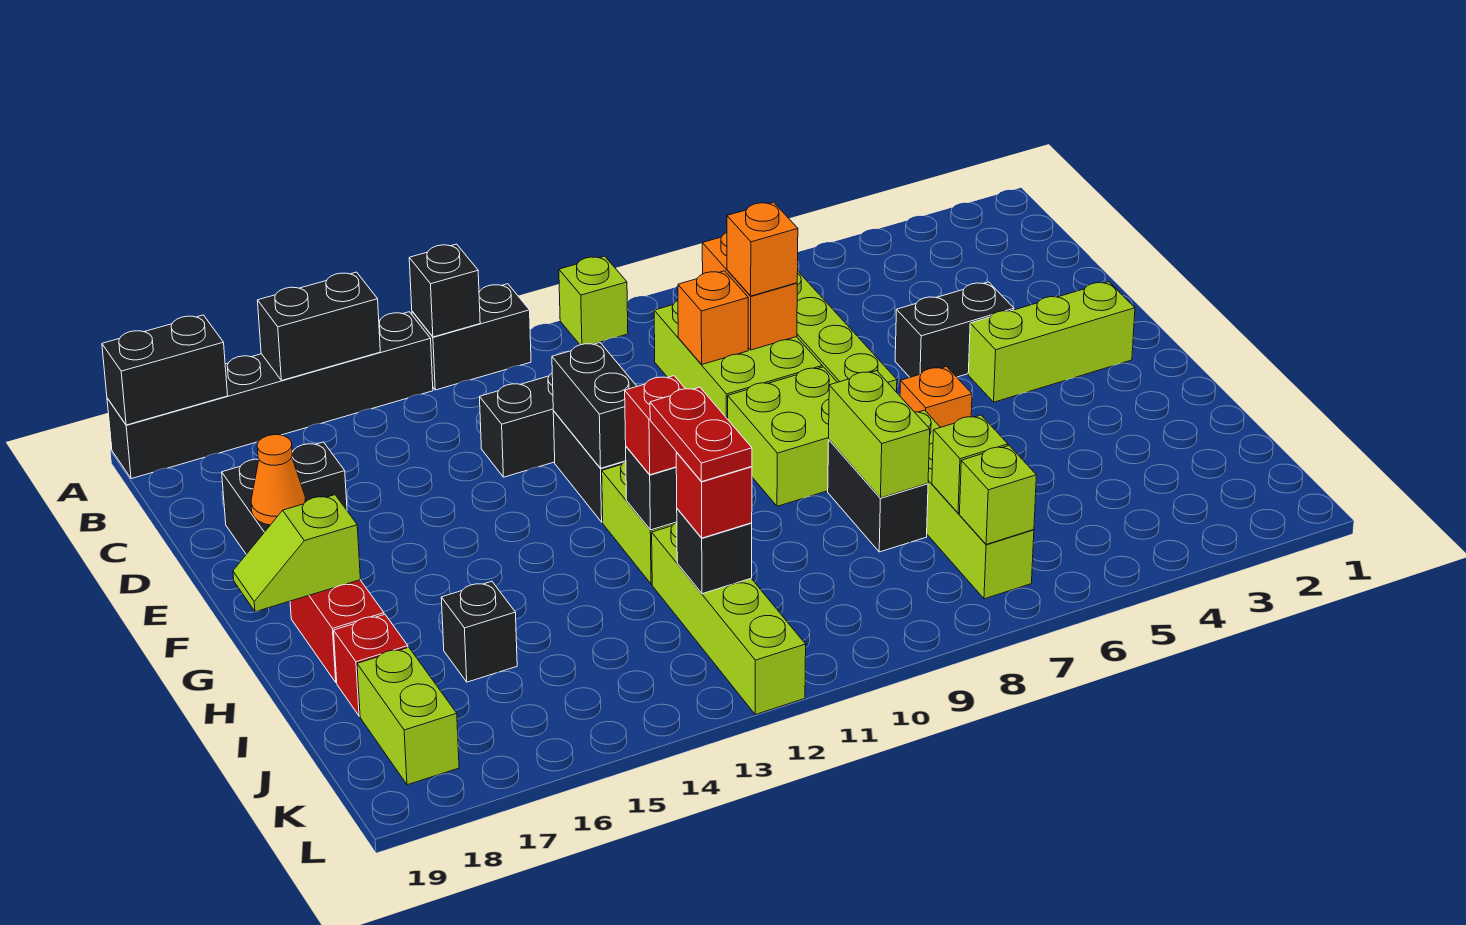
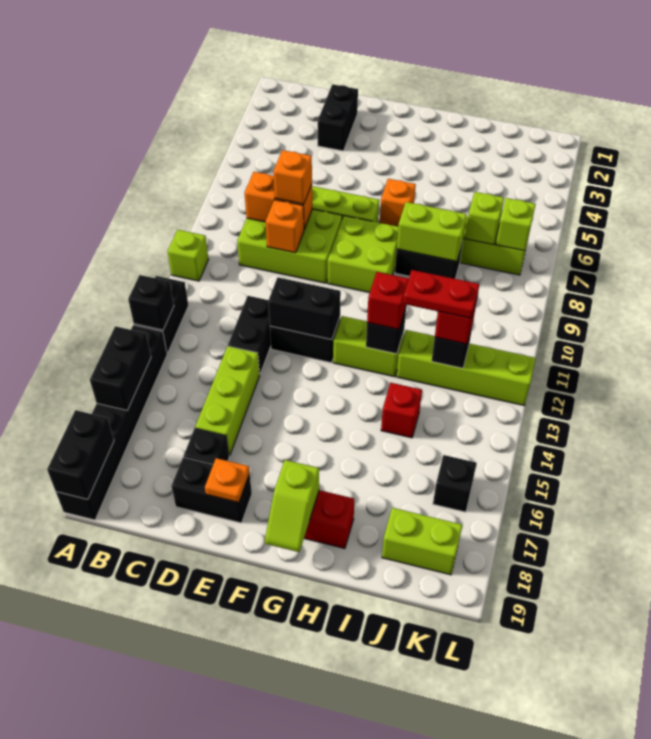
black 1x2 brick [895,282,1014,377] -> black 1x2 brick moved to [318,84,358,151]
orange 1x1 cone [251,435,306,525] -> orange 1x1 plate [205,458,250,502]
lime 1x3 brick [968,282,1135,402] -> lime 1x3 brick moved to [195,346,260,456]
black 1x1 brick [441,581,517,682] -> black 1x1 brick moved to [433,455,477,512]
red 1x1 brick [334,614,408,716] -> red 1x1 brick moved to [381,383,422,438]

